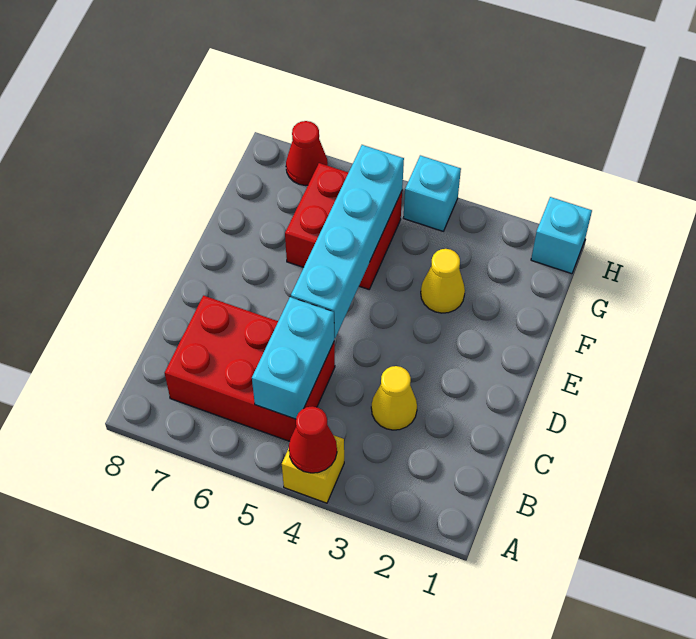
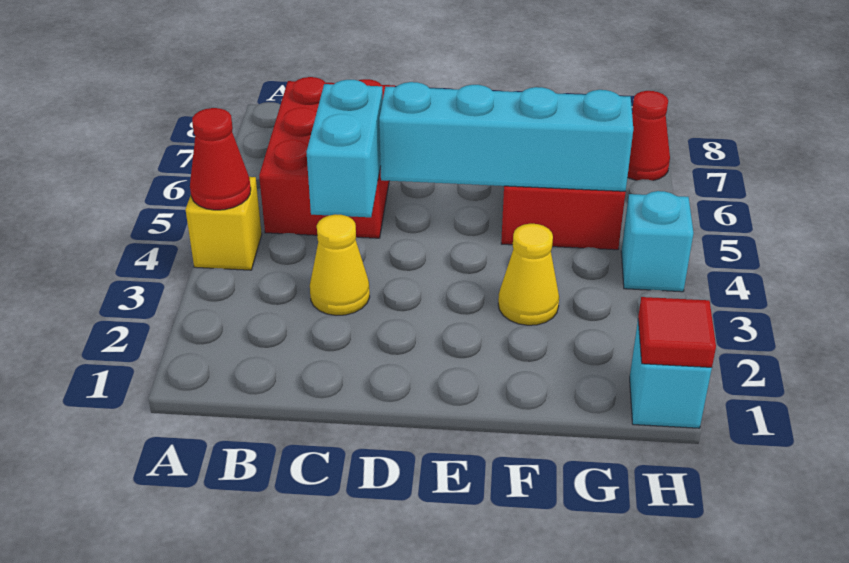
cyan 1x2 brick [252,297,334,419] -> cyan 1x2 brick turned to [307,80,383,217]
none -> red 1x1 tile [638,297,716,367]

